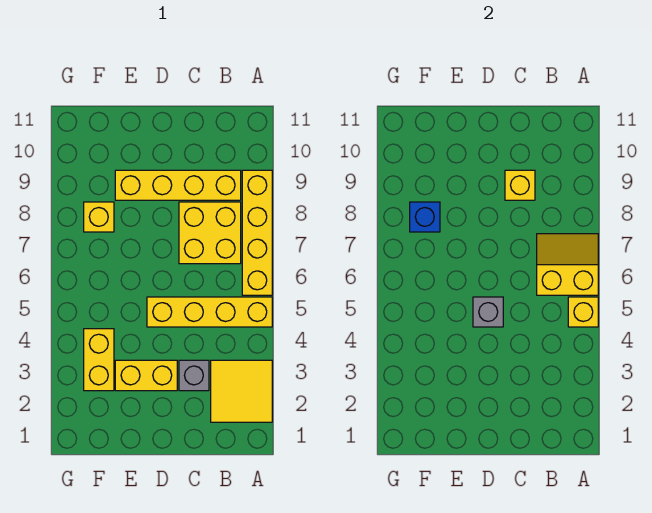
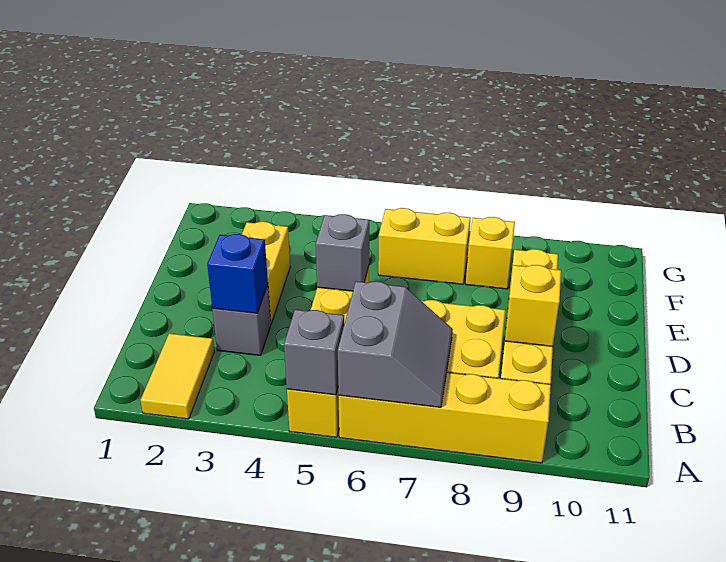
yellow 2x2 tile [211,360,272,422] -> yellow 1x2 tile [141,333,214,419]
yellow 1x1 brick [568,297,598,327] -> grey 1x1 brick [284,310,344,395]
yellow 2x2 slope [537,234,598,295] -> grey 2x2 slope [338,281,453,407]
yellow 1x2 brick [84,329,114,391] -> yellow 1x2 brick moved to [378,208,470,284]
blue 1x1 brick [410,202,440,232] -> blue 1x1 brick moved to [207,234,268,313]

